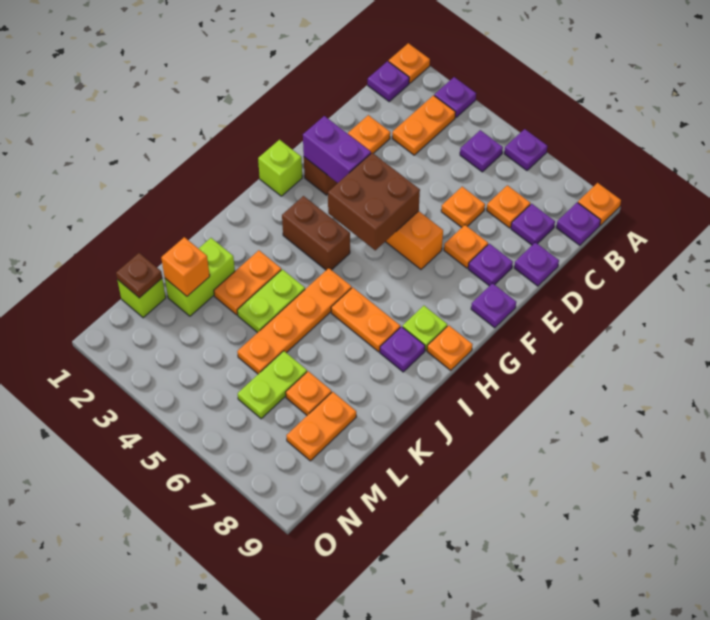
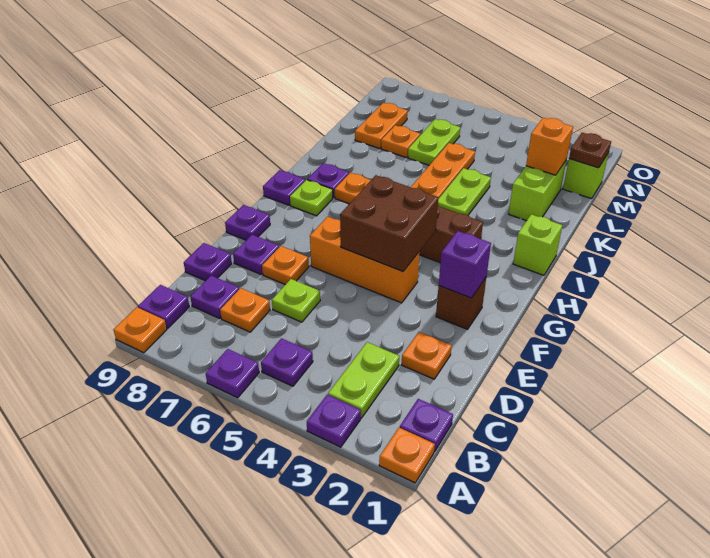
orange 1x2 plate [392,95,456,155] -> lime 1x2 plate [328,342,399,418]
orange 1x1 plate [441,187,485,227] -> lime 1x1 plate [272,279,320,322]
purple 1x2 brick [303,116,371,183] -> purple 1x1 brick [439,231,491,298]
lime 1x1 brick [258,140,302,196] -> lime 1x1 brick moved to [513,214,562,275]
orange 1x1 plate [427,325,473,370] -> purple 1x1 plate [263,170,305,205]
orange 1x2 plate [214,250,281,315] -> none

